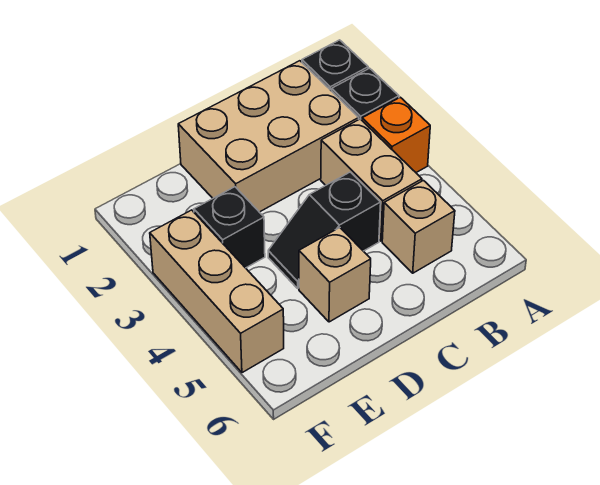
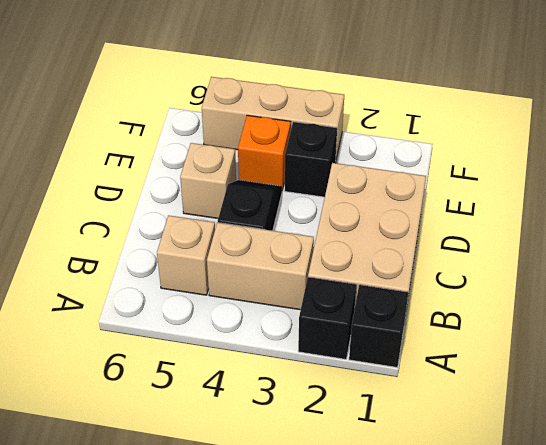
orange 1x1 brick [362,97,430,172] -> orange 1x1 brick moved to [238,115,291,190]

